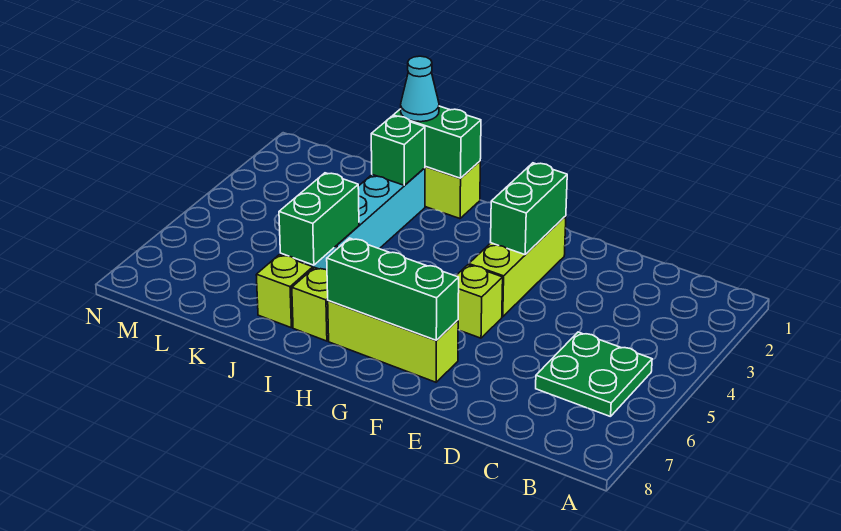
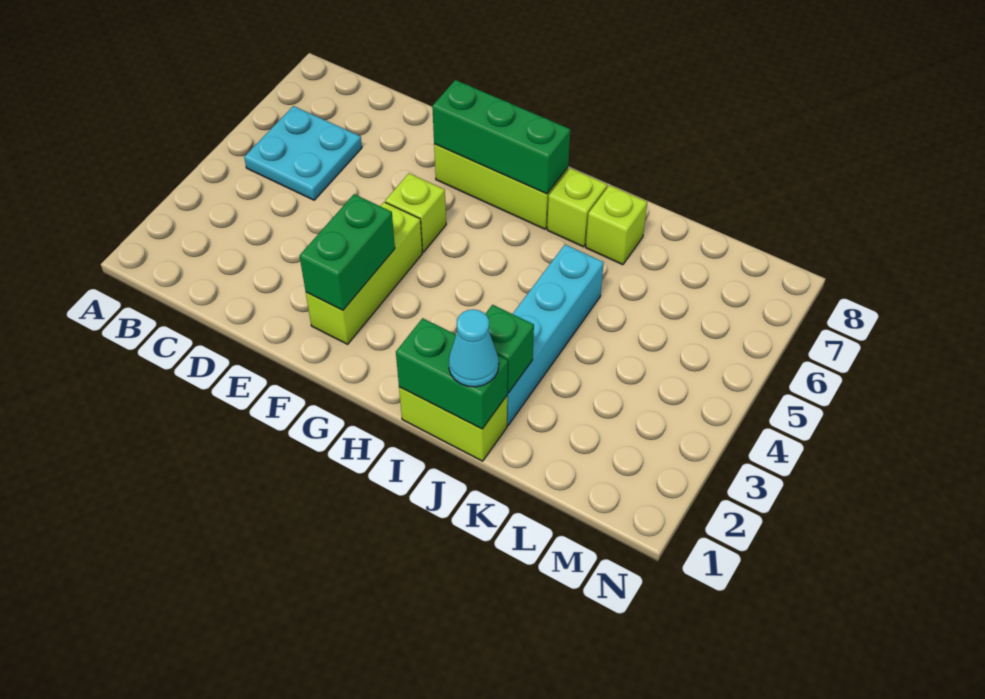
green 2x2 plate [536,332,652,417] -> cyan 2x2 plate [244,106,362,200]
green 1x2 brick [279,173,359,265] -> none

